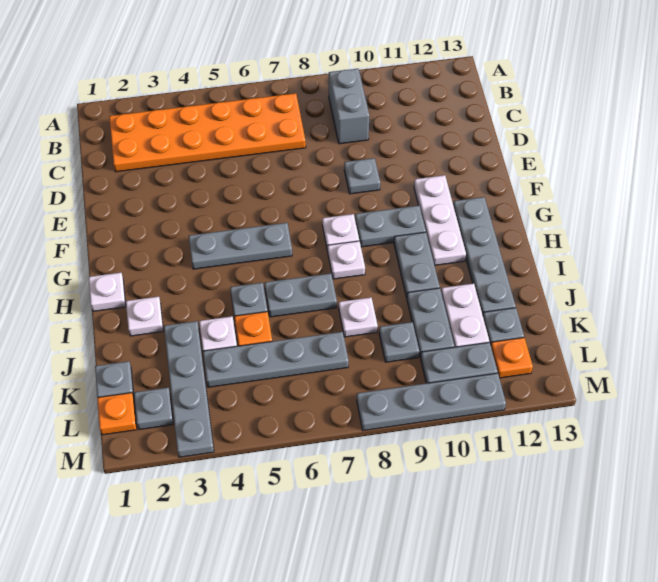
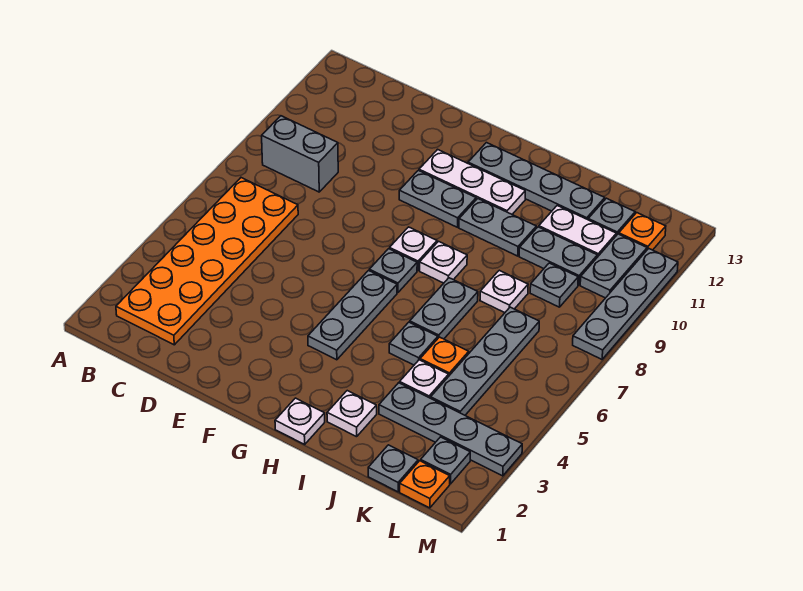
grey 1x1 plate [344,158,380,194] -> grey 1x1 plate moved to [369,249,417,293]
grey 1x2 plate [355,205,426,247] -> grey 1x2 plate turned to [399,170,476,227]

